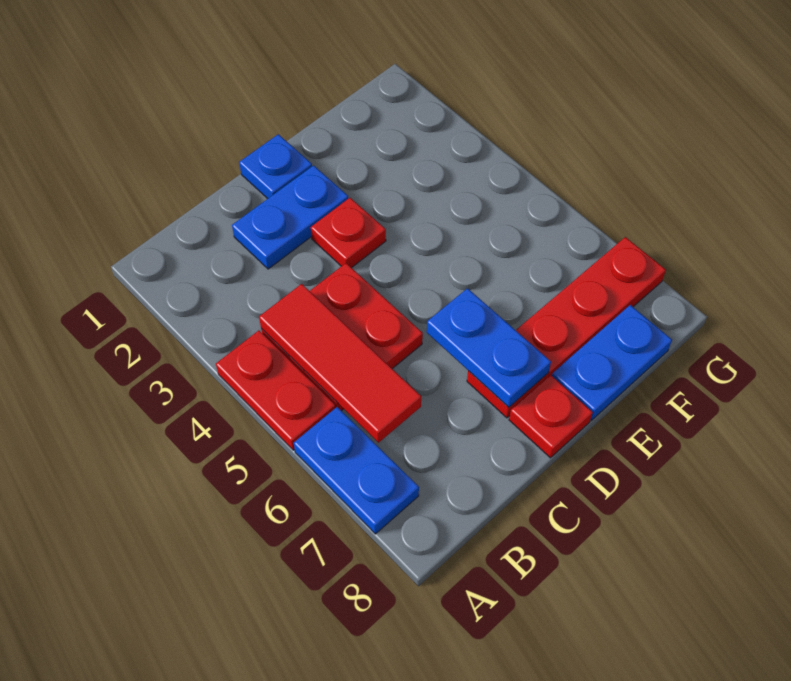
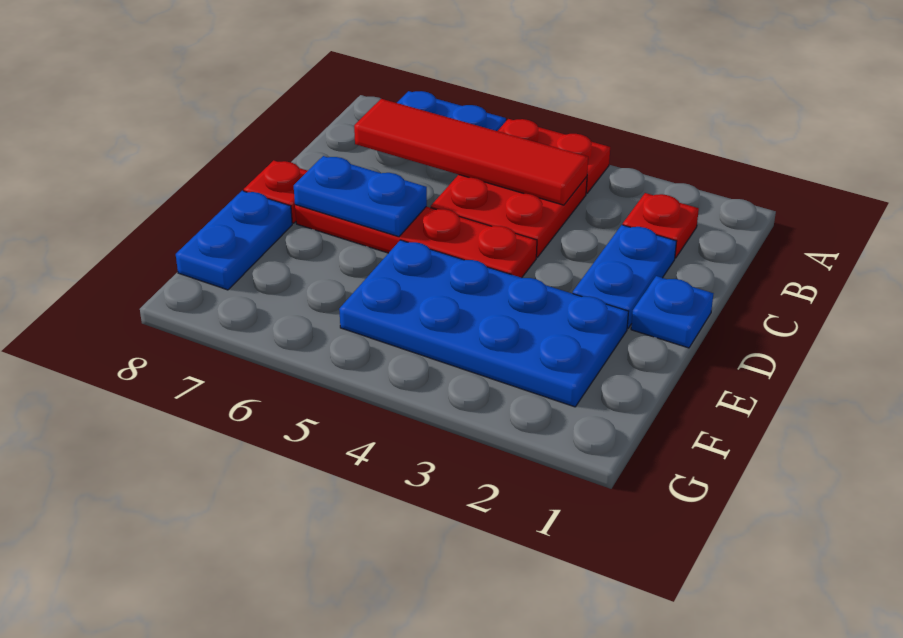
red 1x3 tile [259,284,421,443] -> red 1x4 tile [354,99,588,205]
red 1x1 plate [311,198,386,268] -> red 1x1 plate moved to [623,193,699,258]
red 1x4 plate [467,237,666,418] -> red 1x4 plate turned to [295,205,537,278]
none -> blue 2x4 plate [339,240,629,407]

